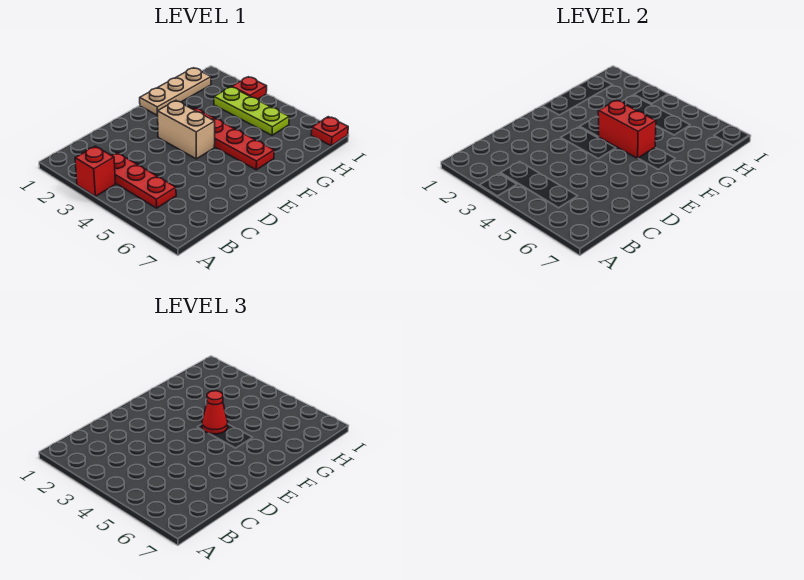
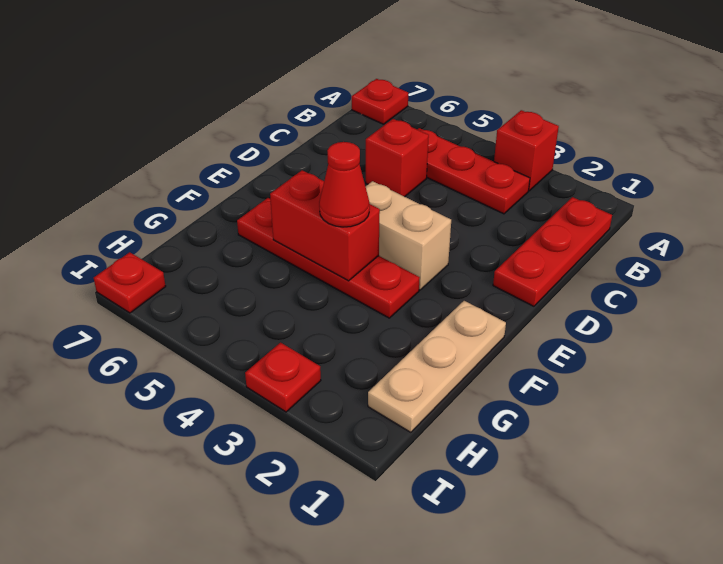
none -> red 1x1 plate [352,79,408,124]
none -> red 1x3 plate [493,197,612,306]
none -> red 1x1 brick [366,119,429,197]
lime 1x3 plate [214,87,289,135] -> none

